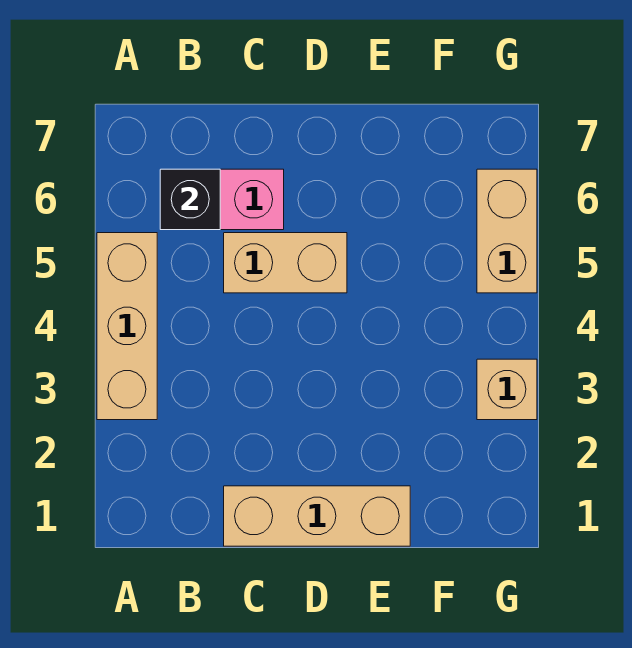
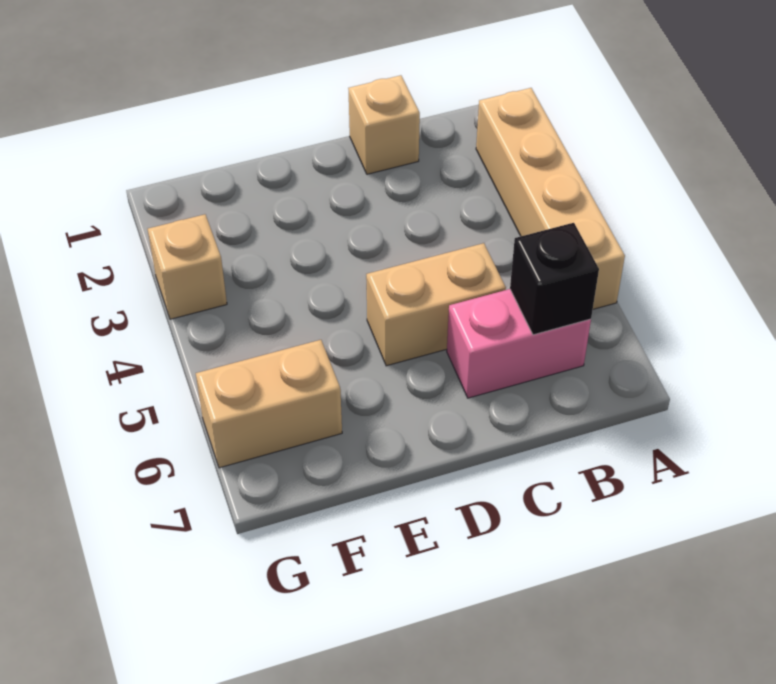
tan 1x3 brick [97,233,157,420] -> tan 1x4 brick [476,88,625,309]
tan 1x3 brick [224,486,410,546] -> tan 1x1 brick [348,75,420,174]
tan 1x2 brick [477,169,537,293] -> tan 1x2 brick turned to [196,340,342,468]

